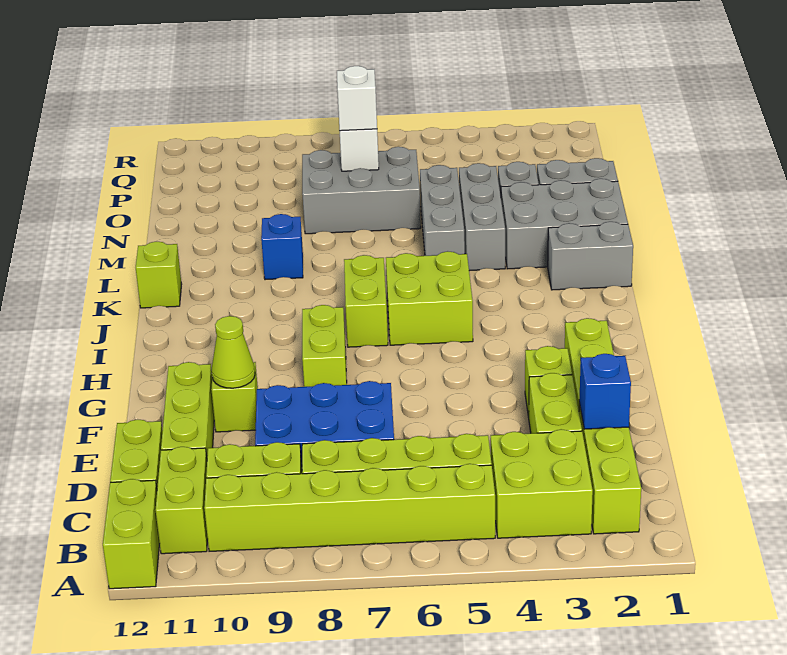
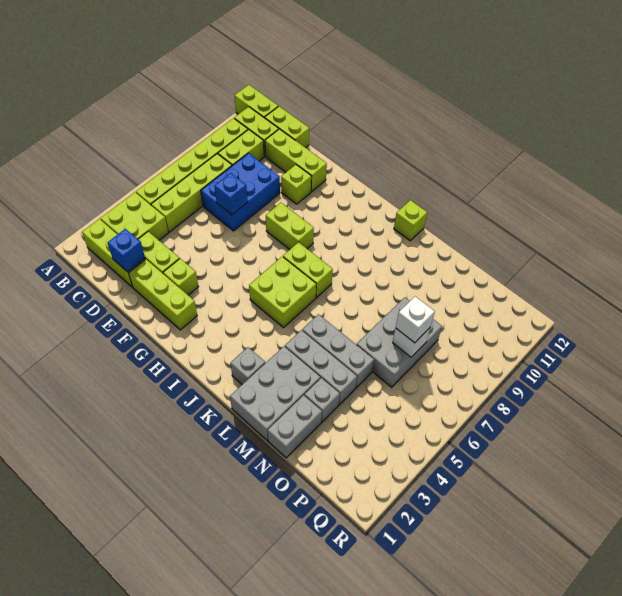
lime 1x1 cone [211,316,255,388] -> none
grey 1x2 brick [548,222,633,290] -> grey 1x1 brick [231,347,265,384]
blue 1x1 brick [261,214,303,280] -> blue 1x1 brick moved to [214,173,248,215]

